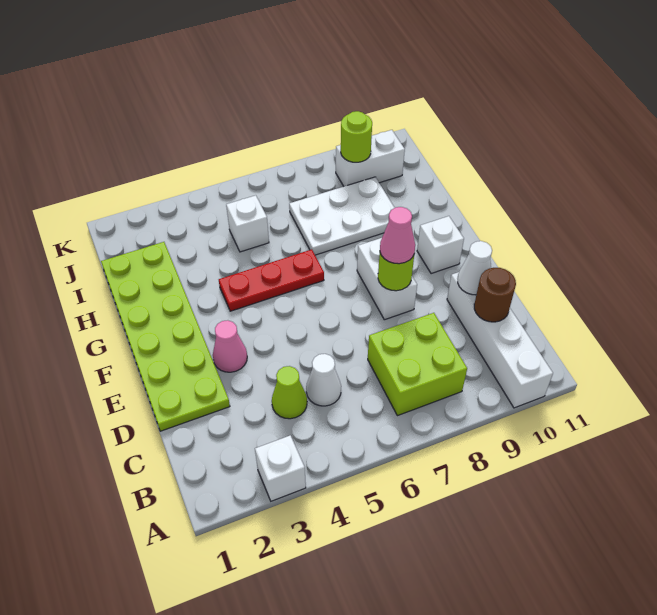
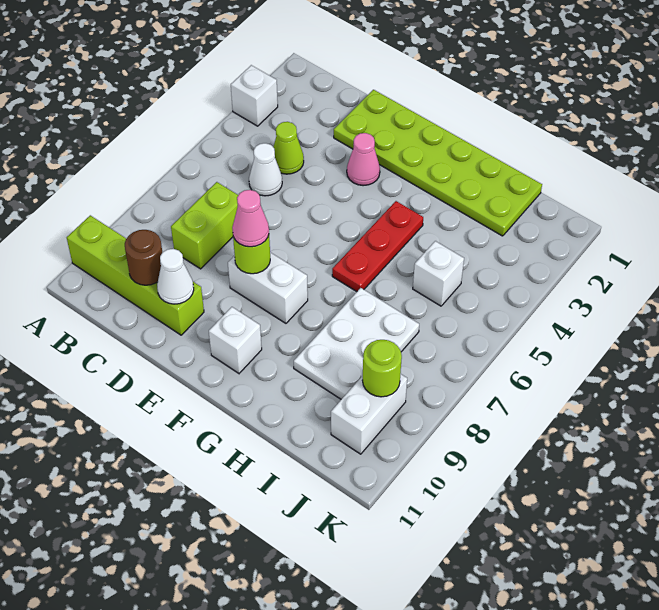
white 1x4 brick [447,272,553,408] -> lime 1x4 brick [67,215,204,335]
lime 2x2 brick [368,313,467,416] -> lime 1x2 brick [171,182,238,269]

